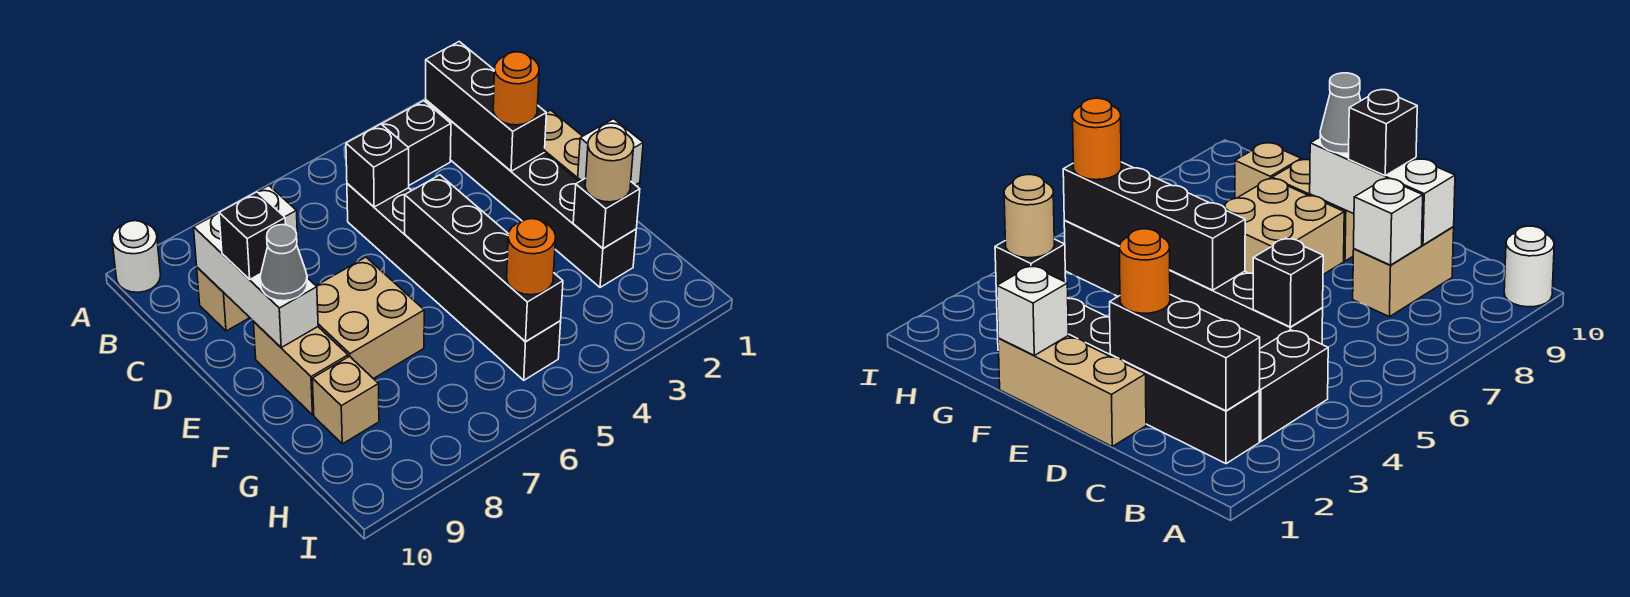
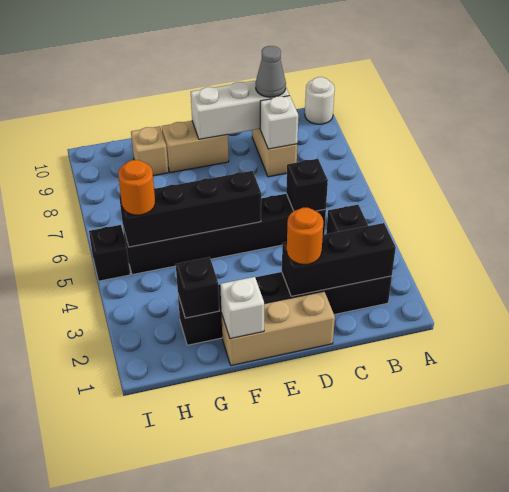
black 1x1 brick [219,192,286,280] -> black 1x1 brick moved to [89,225,130,281]
tan 2x2 brick [316,257,424,379] -> none
grey 1x1 cone [260,225,307,301] -> grey 1x1 cone moved to [256,46,286,97]
tan 1x1 round brick [585,128,634,202] -> none

